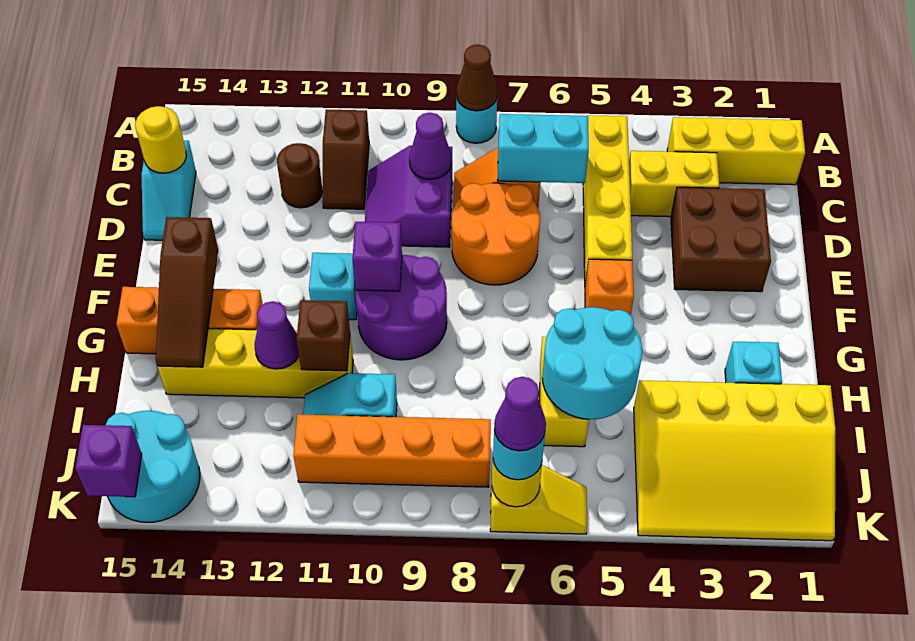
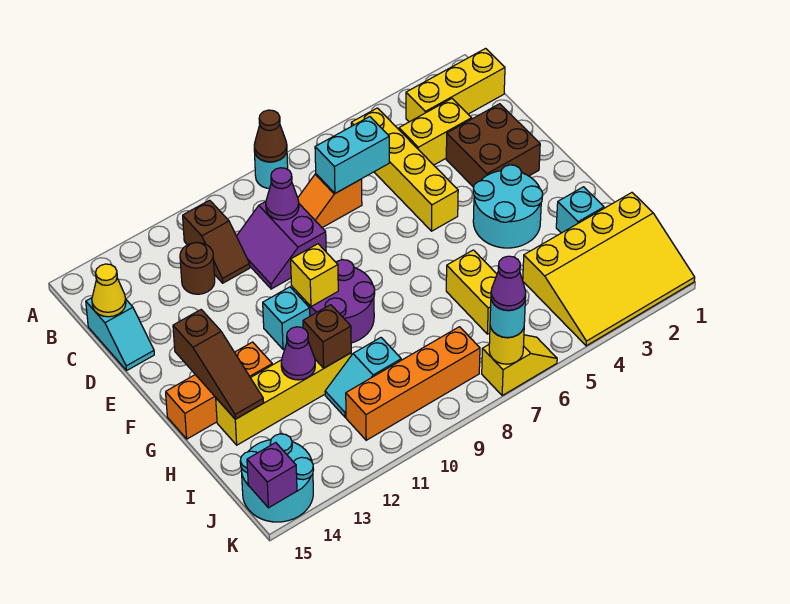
yellow 1x1 round brick [135,106,186,173] -> yellow 1x1 cone [92,264,126,317]
orange 2x2 round brick [452,183,540,285] -> none
orange 1x1 brick [585,259,634,315] -> none
purple 1x1 brick [352,222,402,291] -> yellow 1x1 brick [291,244,338,307]
cyan 2x2 round brick [542,307,642,419] -> cyan 2x2 round brick moved to [473,165,543,248]

